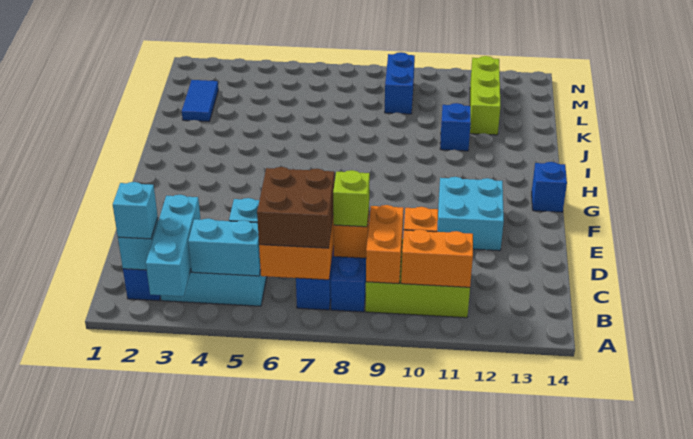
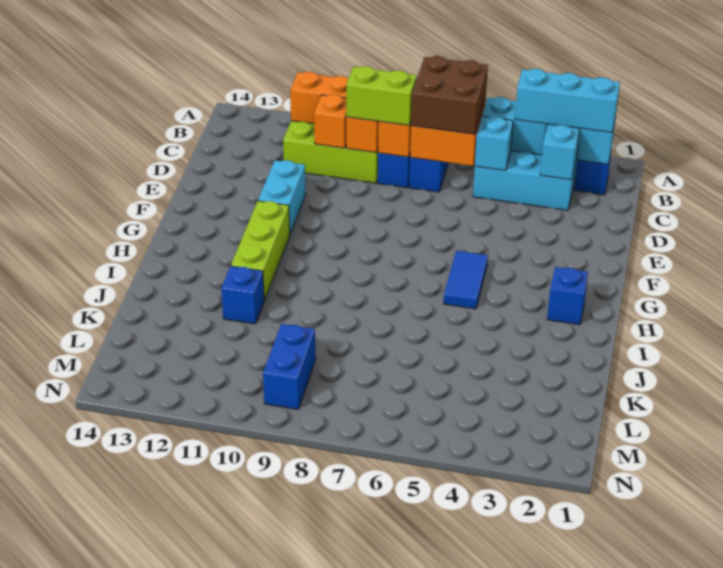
cyan 1x1 brick [113,182,158,239] -> cyan 1x3 brick [515,69,620,132]
lime 1x1 brick [333,170,370,227] -> lime 1x2 brick [346,66,417,125]
cyan 2x2 brick [437,177,504,251] -> cyan 1x2 brick [258,160,306,234]
blue 1x1 brick [532,162,567,212] -> blue 1x1 brick moved to [547,267,588,325]
blue 1x2 tile [182,80,218,121] -> blue 1x2 tile moved to [444,251,488,309]
lime 1x3 brick [470,56,500,135] -> lime 1x3 brick moved to [231,201,290,301]

